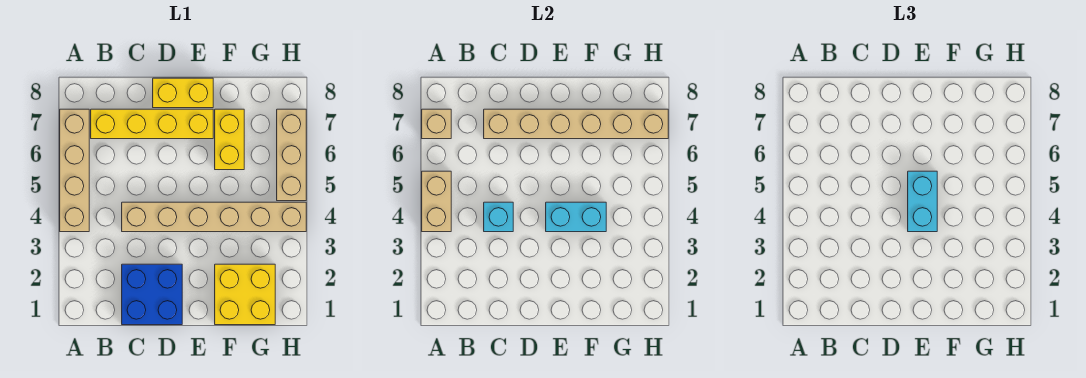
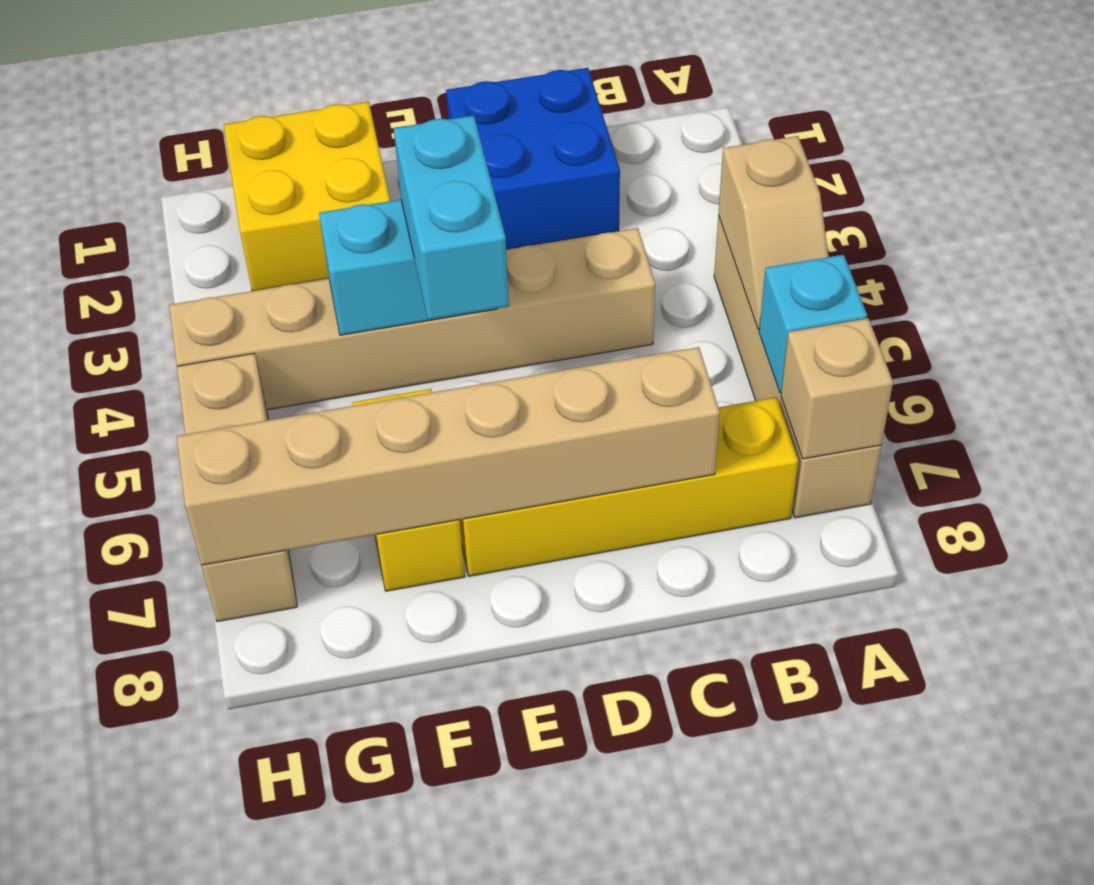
tan 1x2 brick [422,171,451,232] -> tan 1x2 slope [718,136,829,330]
cyan 1x1 brick [484,202,513,232] -> cyan 1x1 brick moved to [759,255,867,393]
yellow 1x2 brick [153,78,213,108] -> none

